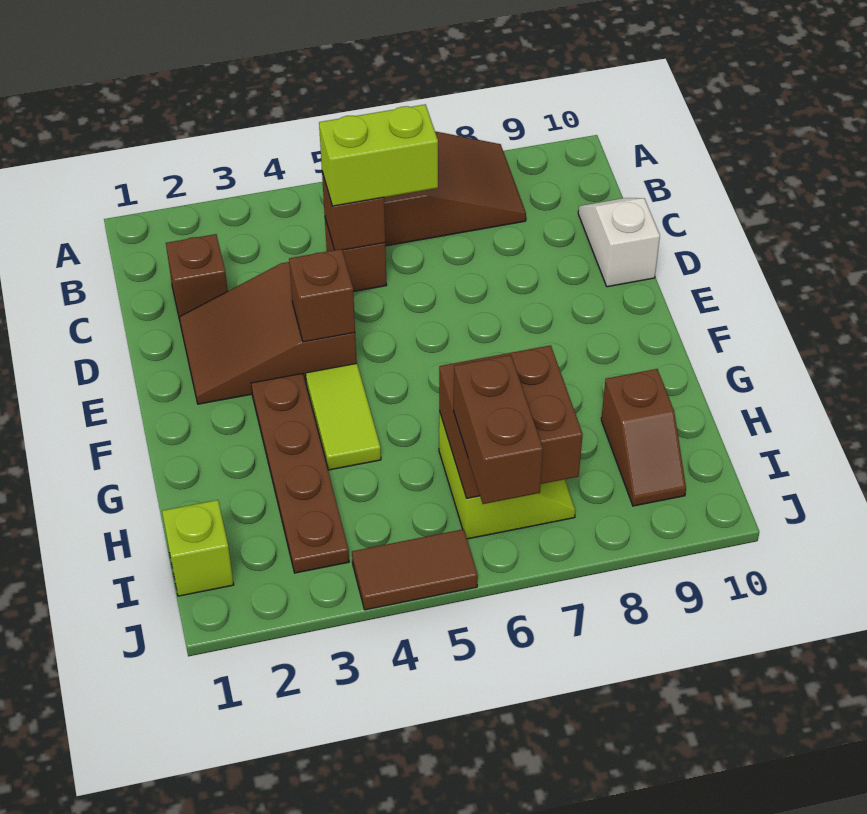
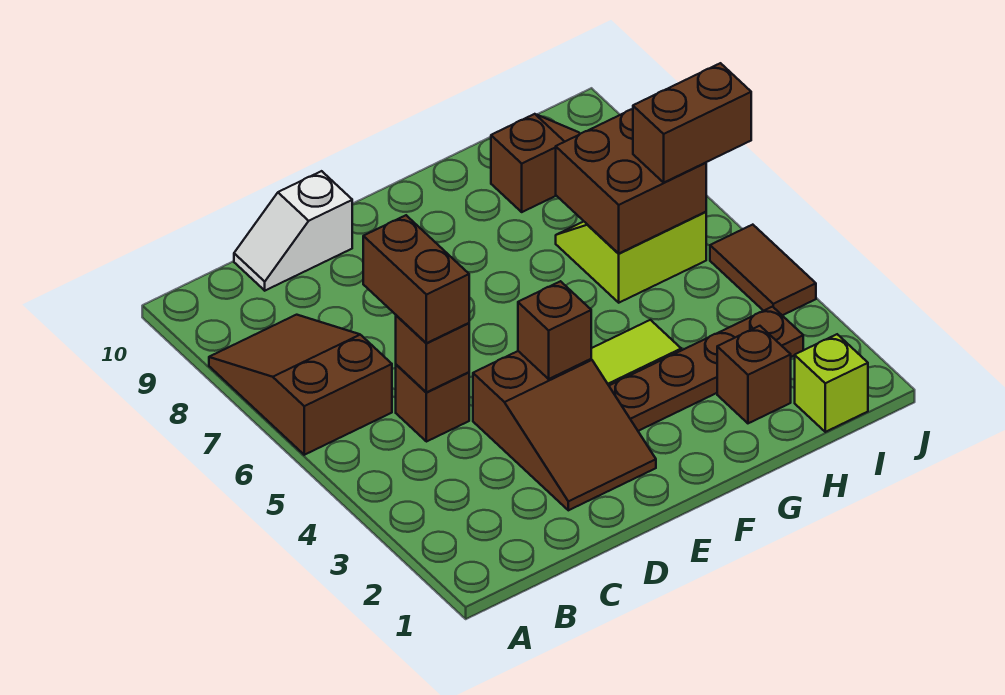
brown 1x1 brick [166,234,228,320] -> brown 1x1 brick moved to [717,326,791,423]
lime 1x2 brick [319,104,438,206] -> brown 1x2 brick [363,215,469,343]

